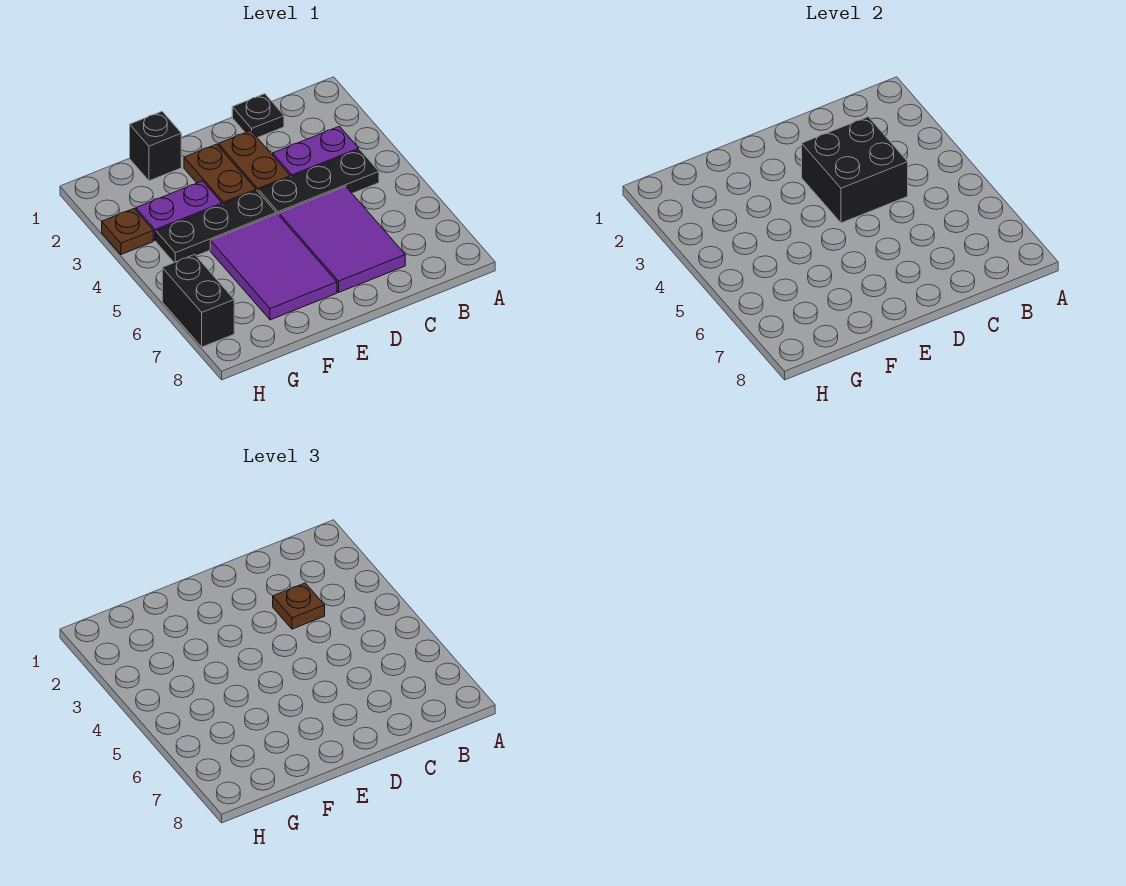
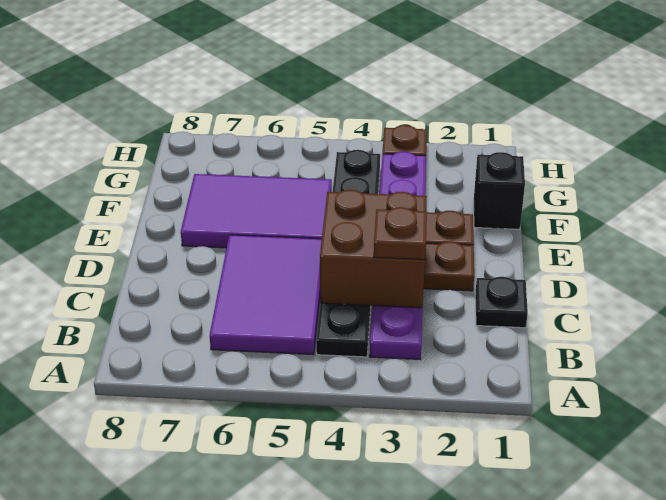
black 2x2 brick [802,117,908,223] -> brown 2x2 brick [320,190,427,308]
purple 2x3 tile [279,186,405,292] -> purple 2x3 tile turned to [210,235,322,355]
black 1x2 brick [162,254,234,347] -> none

